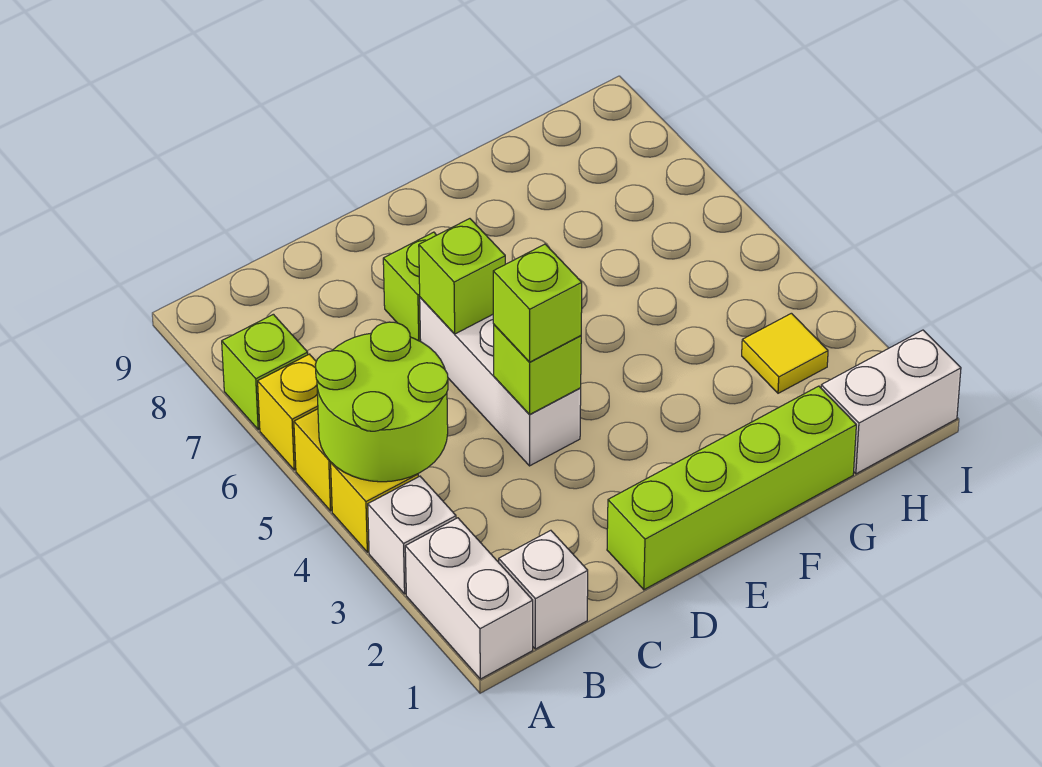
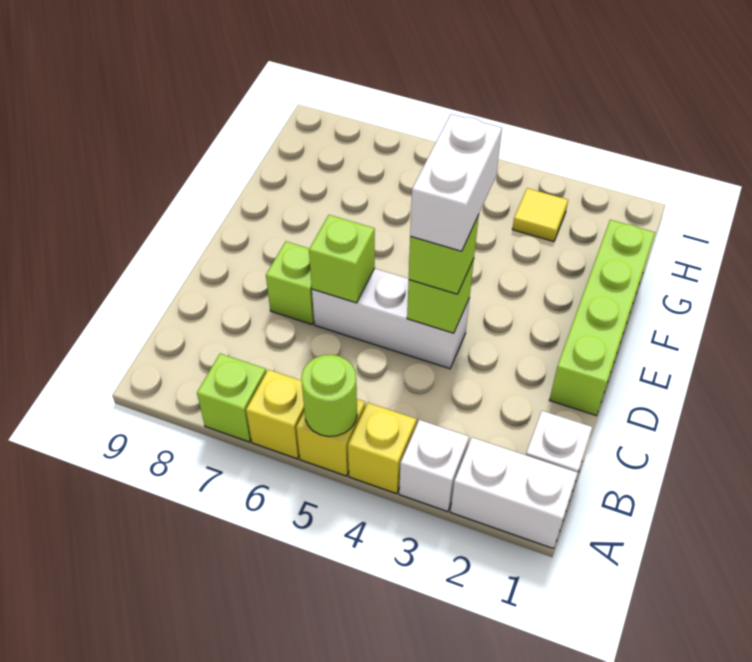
lime 2x2 round brick [315,322,448,482] -> lime 1x1 round brick [301,355,357,436]
white 1x2 brick [821,330,961,474] -> white 1x2 brick moved to [410,114,502,251]

